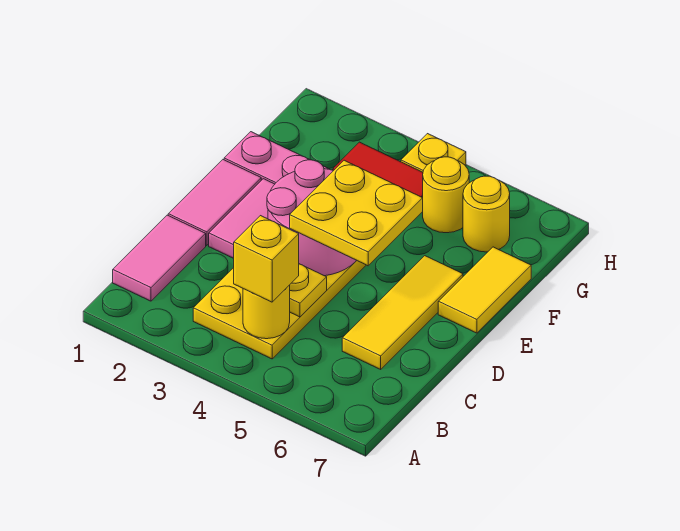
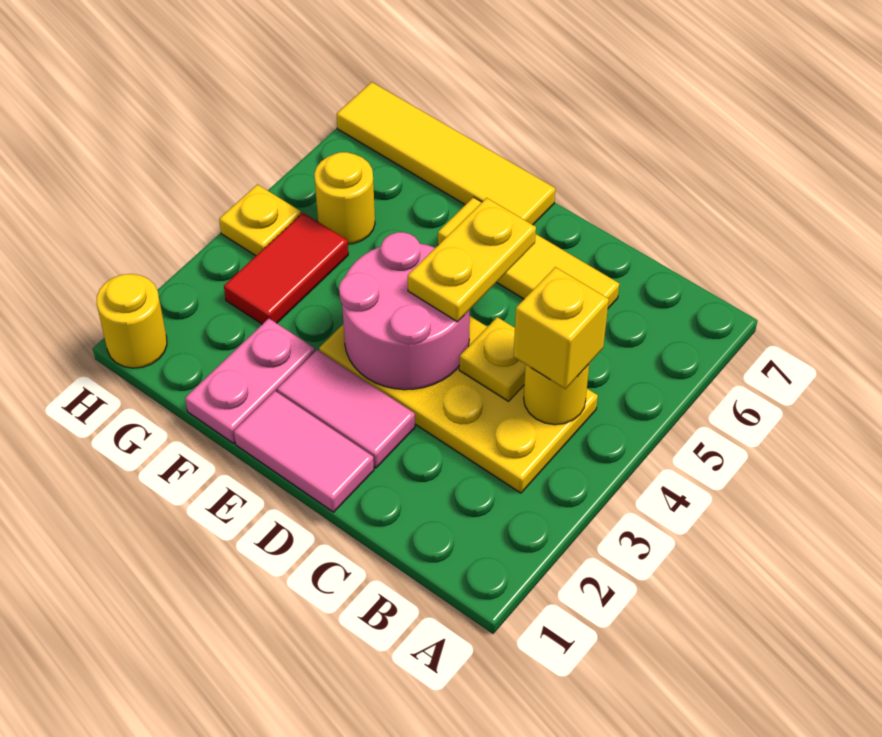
pink 1x2 tile [113,215,206,301] -> none
yellow 2x2 plate [290,160,423,266] -> yellow 1x2 plate [408,198,536,322]
yellow 1x2 tile [438,247,531,333] -> yellow 1x4 tile [337,82,555,225]
yellow 1x1 round brick [463,176,510,252] -> yellow 1x1 round brick moved to [97,274,167,368]

